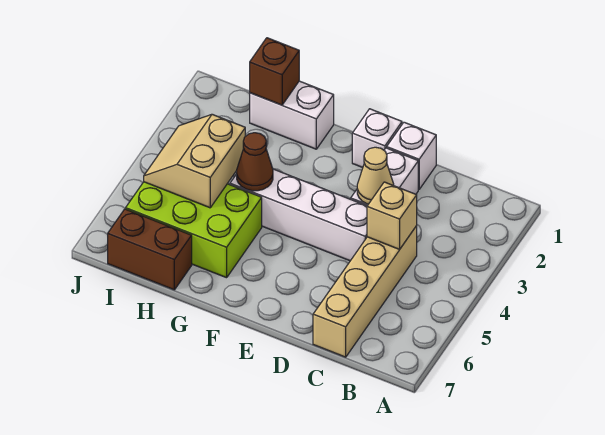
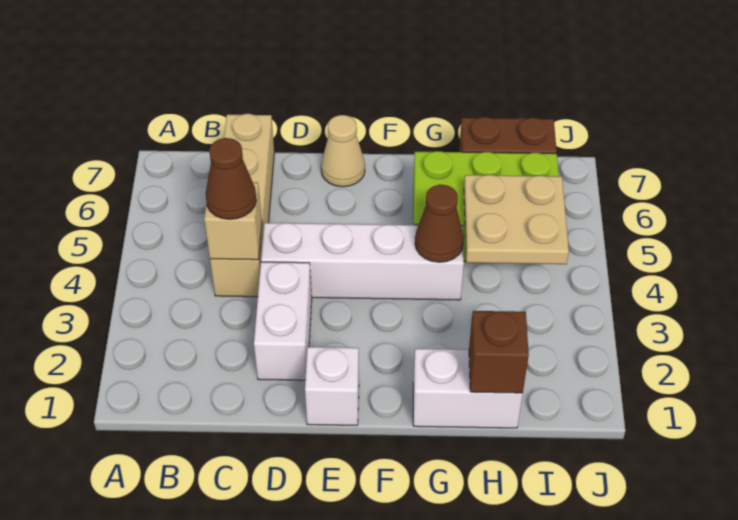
none -> brown 1x1 cone [206,138,256,219]
white 1x1 brick [387,122,436,190] -> none
tan 1x1 cone [357,147,394,204] -> tan 1x1 cone moved to [321,115,365,187]
tan 2x2 slope [144,114,245,208] -> tan 2x2 plate [464,175,569,264]

